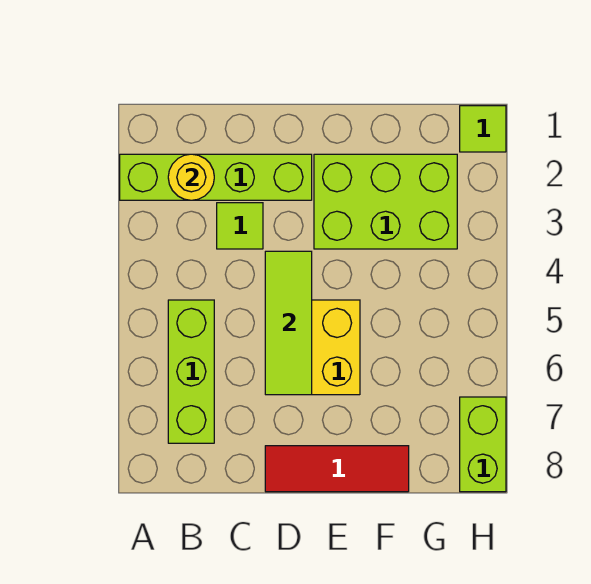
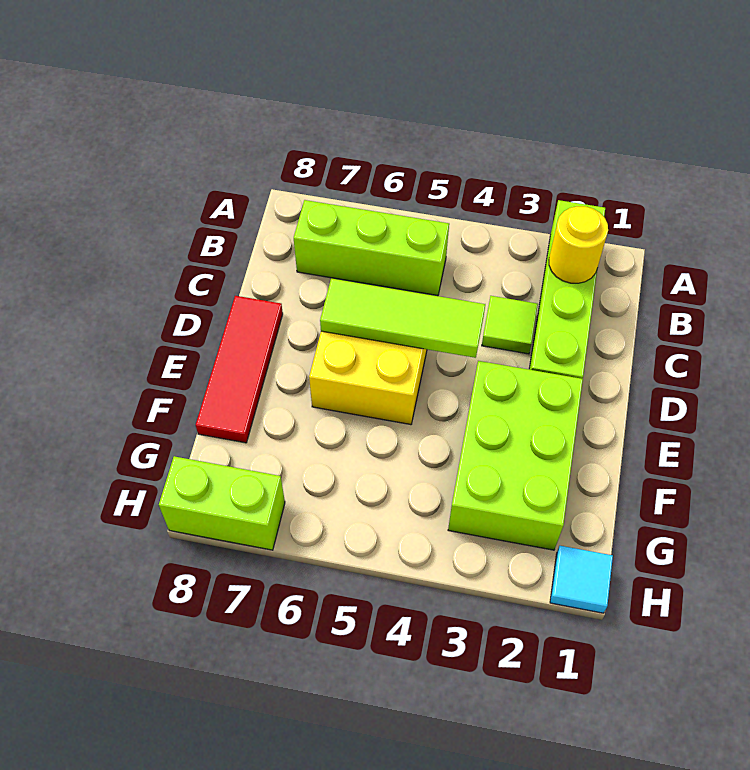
lime 1x1 tile [460,106,506,152] -> cyan 1x1 tile [550,546,613,613]

